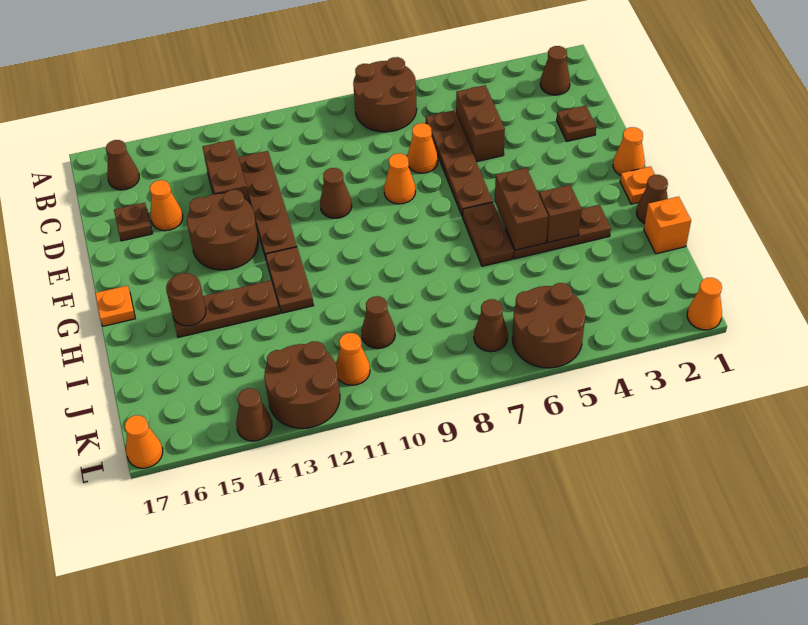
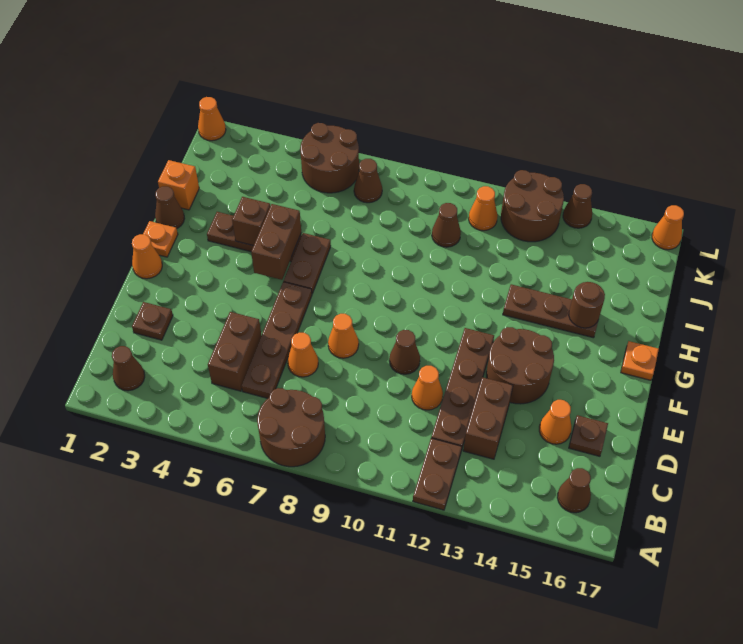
none -> orange 1x1 cone [412,365,443,410]
brown 1x2 plate [265,247,314,313] -> brown 1x2 plate moved to [413,438,462,510]

